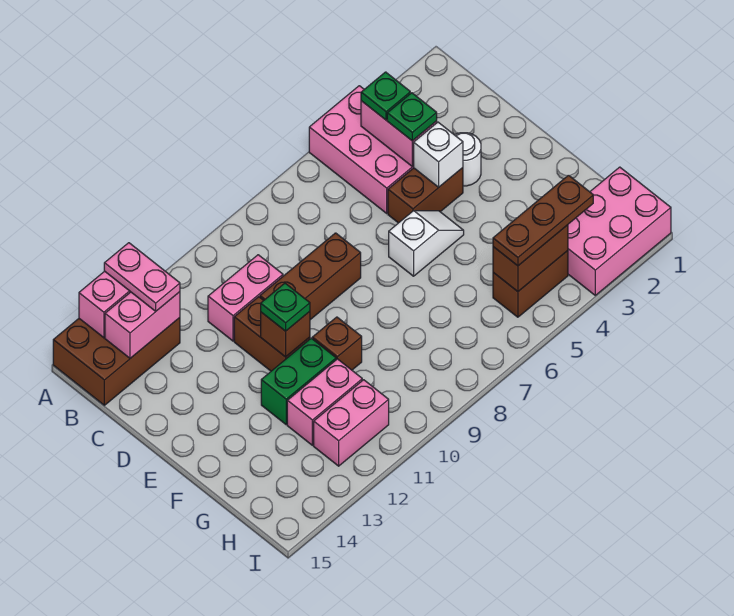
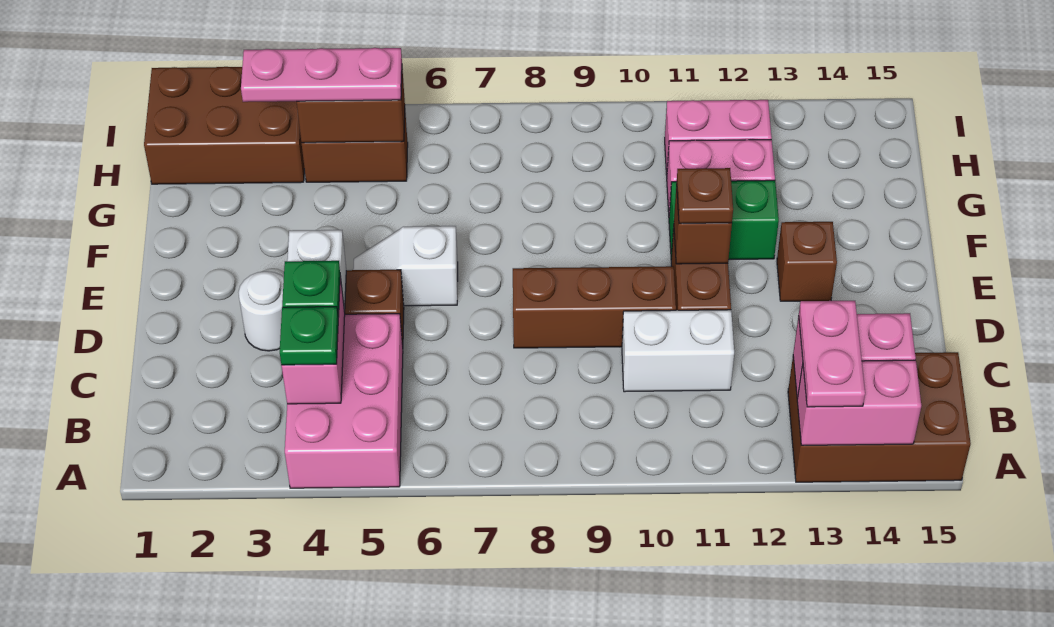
pink 1x2 brick [208,255,283,341] -> white 1x2 brick [622,310,734,392]
green 1x1 plate [261,283,310,331] -> brown 1x1 plate [677,168,733,223]
brown 1x1 brick [312,317,362,370] -> brown 1x1 brick moved to [777,222,837,301]
pink 2x3 brick [568,167,671,295] -> brown 2x3 brick [144,67,304,184]
brown 1x3 plate [493,175,593,266] -> pink 1x3 plate [241,48,402,102]

